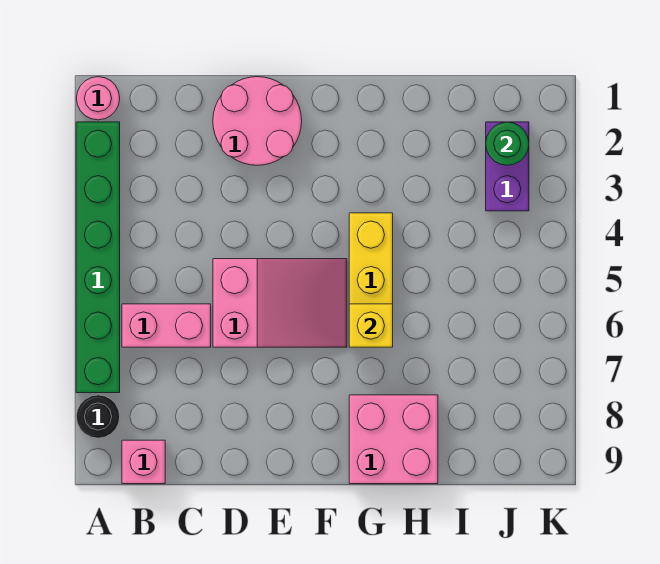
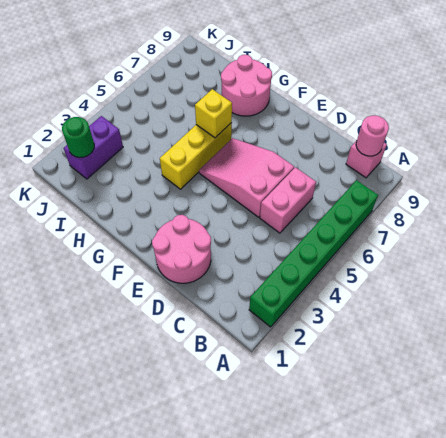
pink 1x1 round brick [76,77,120,120] -> pink 1x1 round brick moved to [356,115,389,156]
black 1x1 round brick [76,395,120,438] -> none
pink 1x2 brick [122,304,211,347] -> pink 1x2 brick turned to [260,167,316,233]
pink 2x2 brick [349,395,438,484] -> pink 2x2 round brick [221,55,272,116]

